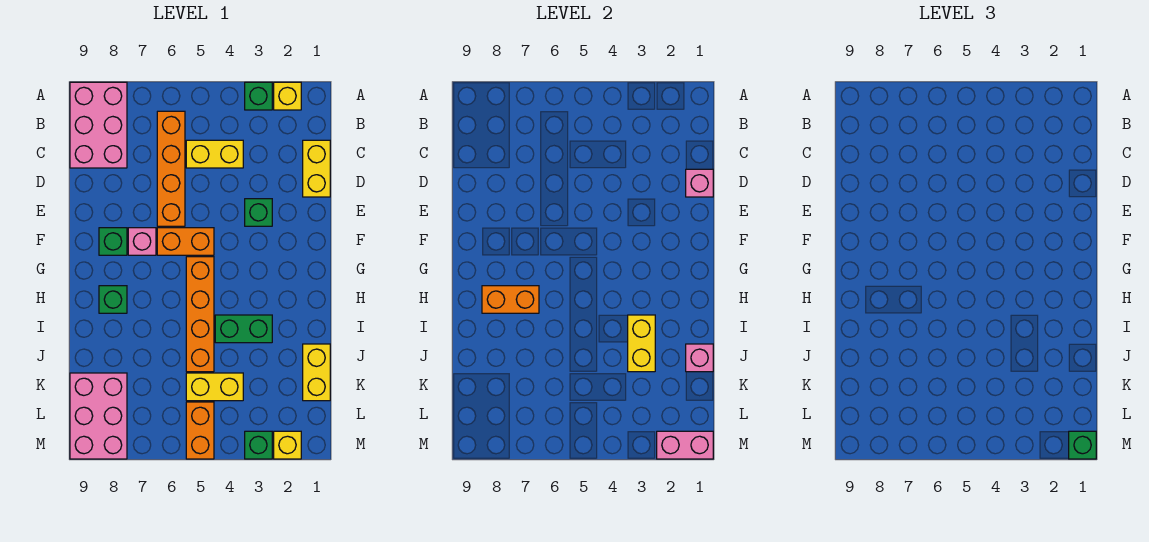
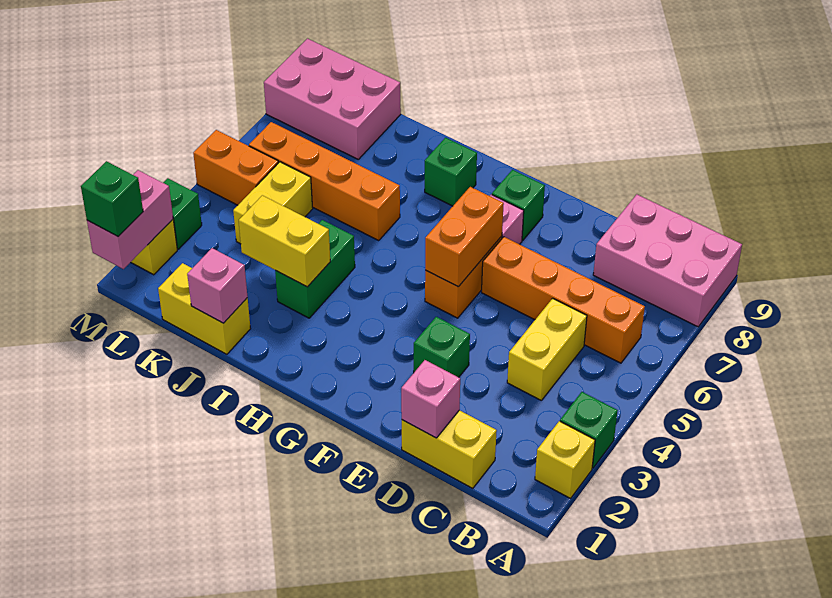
orange 1x4 brick [186,257,214,372] -> orange 1x4 brick moved to [249,122,400,241]
orange 1x2 brick [482,286,539,313] -> orange 1x2 brick moved to [425,187,504,287]

